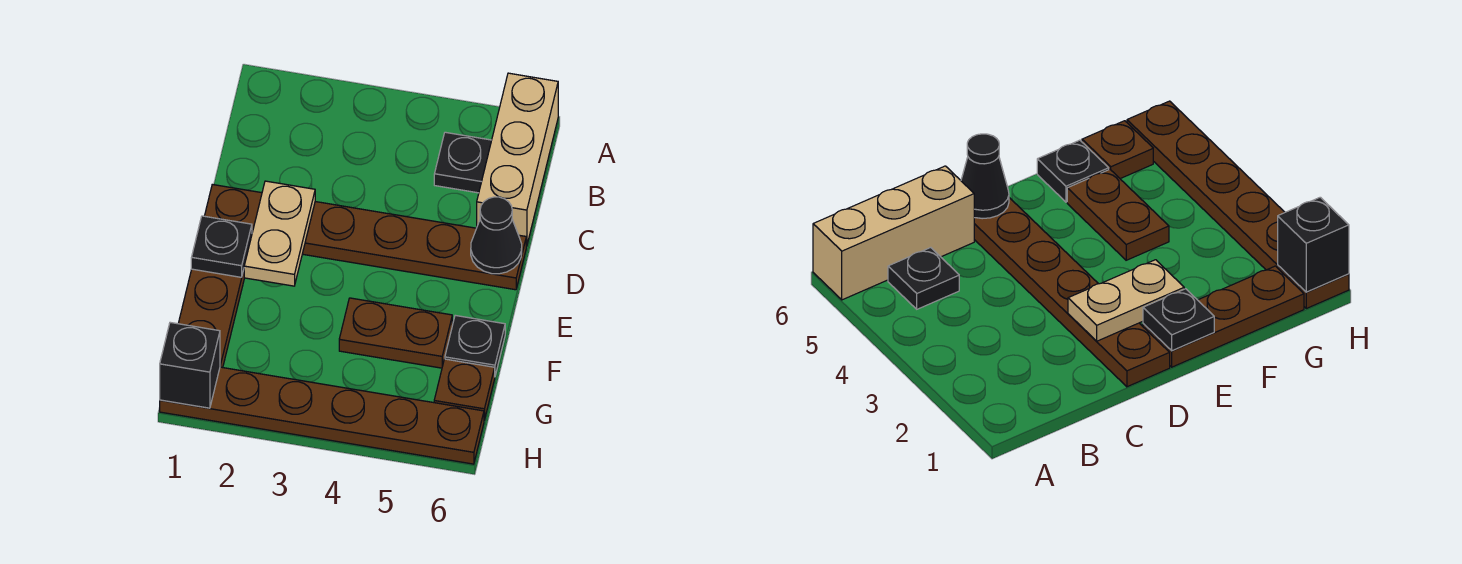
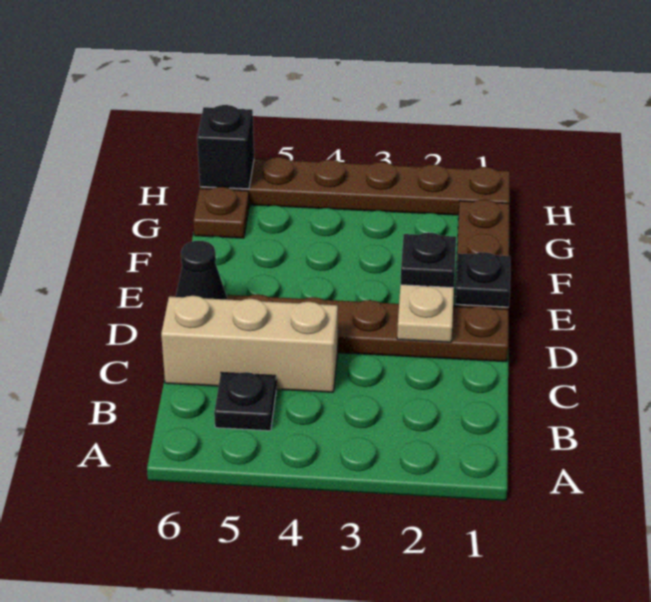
tan 1x3 brick [477,73,558,246] -> tan 1x3 brick turned to [161,296,338,392]
brown 1x2 plate [339,298,452,368] -> none
black 1x1 plate [445,315,505,375] -> black 1x1 plate moved to [401,233,456,288]
black 1x1 brick [160,322,220,408] -> black 1x1 brick moved to [197,105,254,189]

